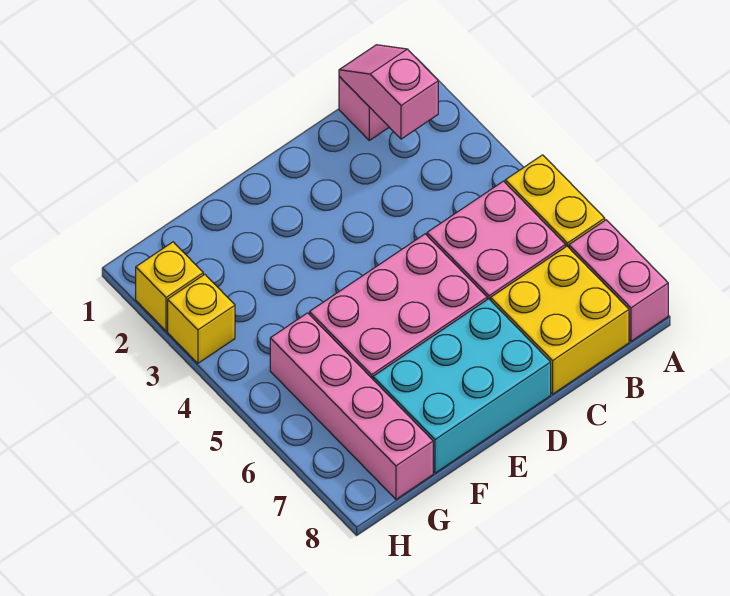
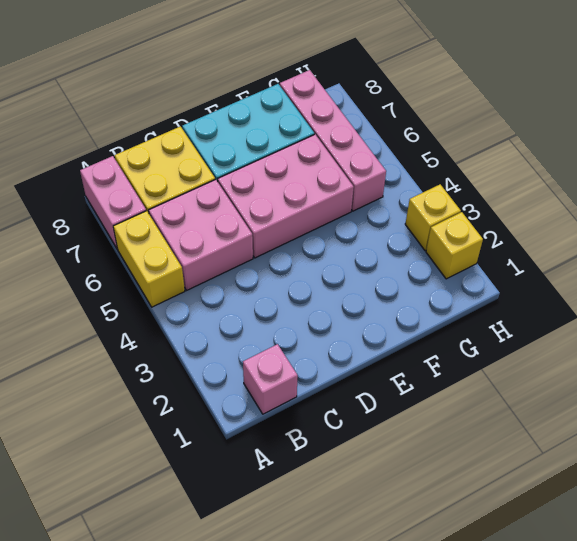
pink 1x2 slope [339,45,438,139] -> none

